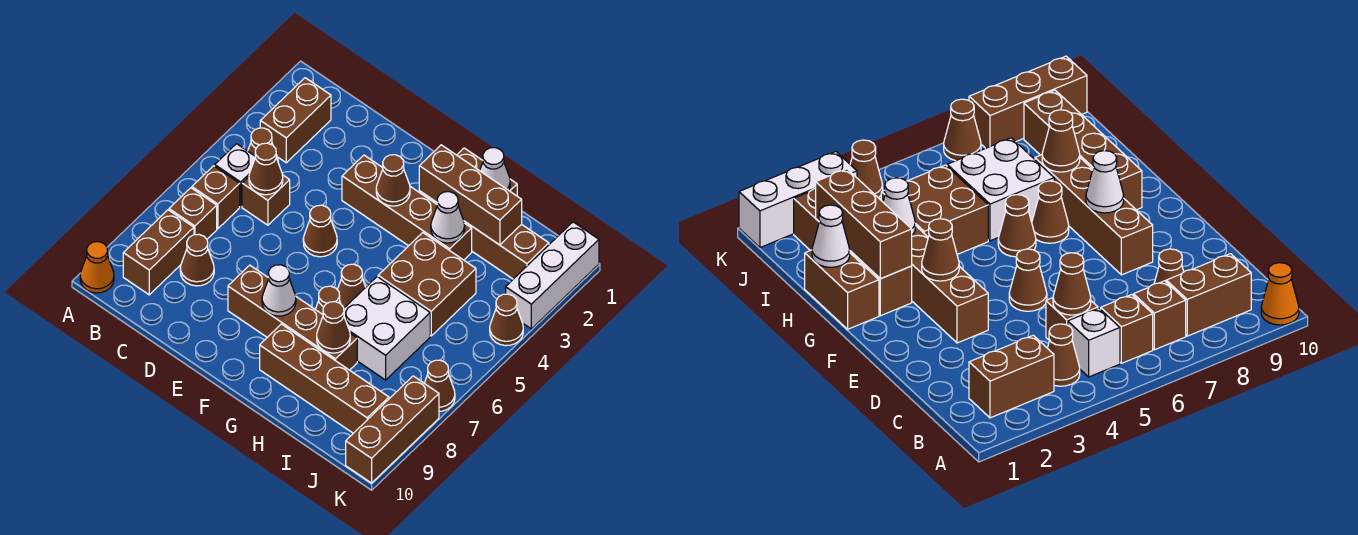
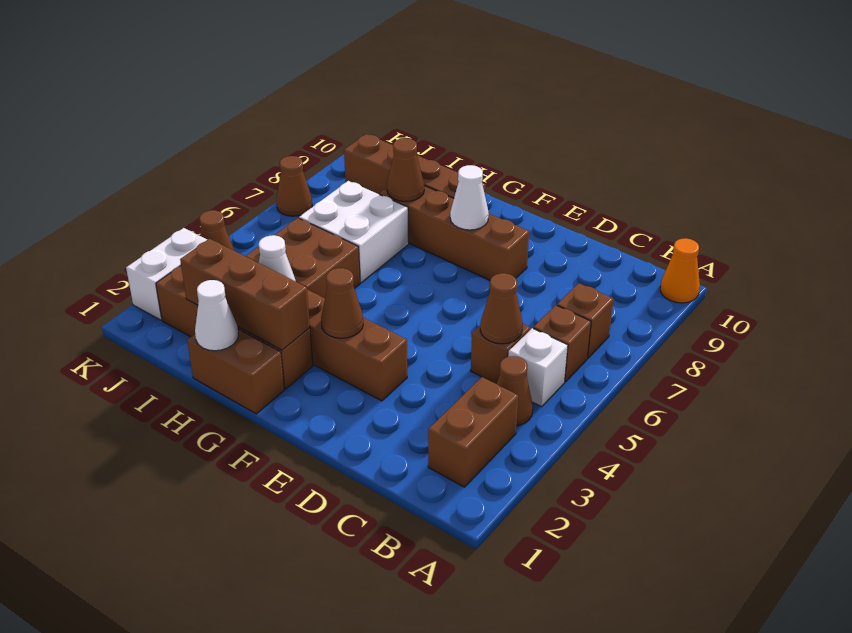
brown 1x2 brick [123,210,194,295] -> none
brown 1x1 cone [180,234,214,286] -> none
brown 1x1 cone [303,205,337,257] -> none
brown 1x1 cone [337,264,366,308] -> none
brown 1x1 cone [315,286,341,314] -> none
white 1x3 brick [506,222,599,329] -> white 1x2 brick [126,228,207,320]
brown 1x3 brick [346,376,439,483] -> none

